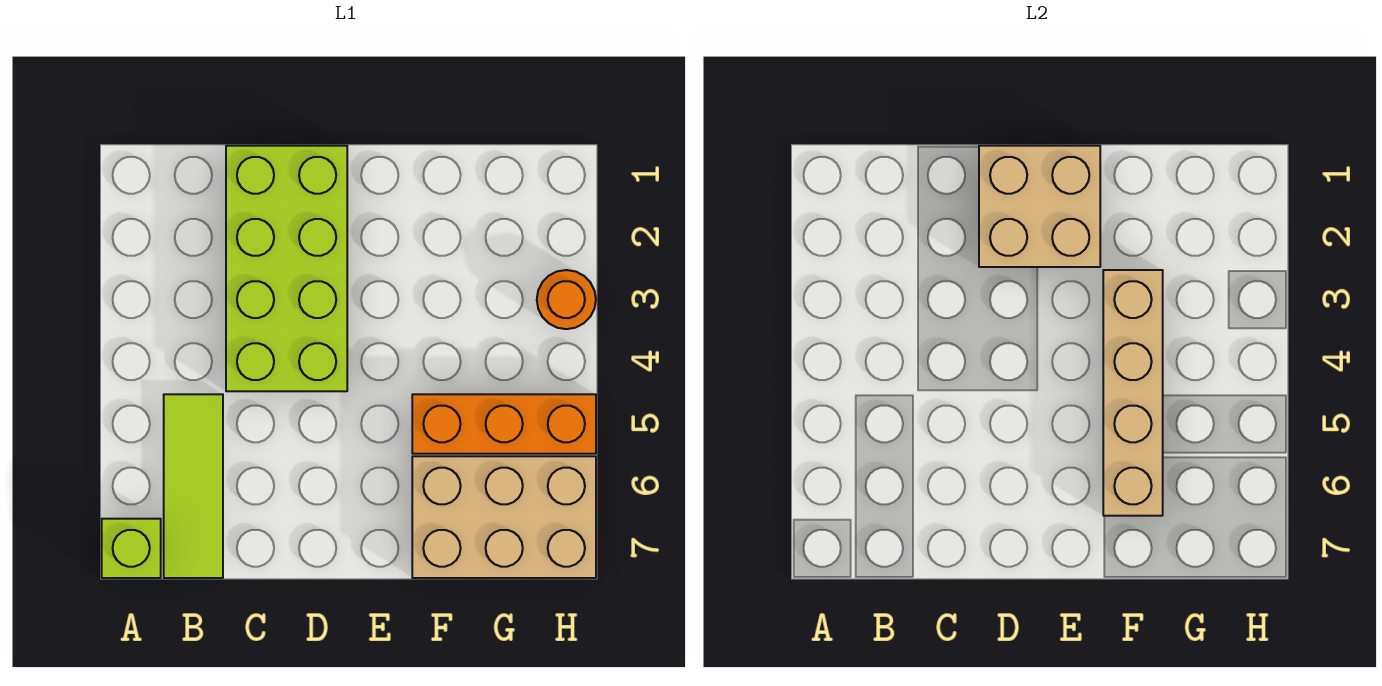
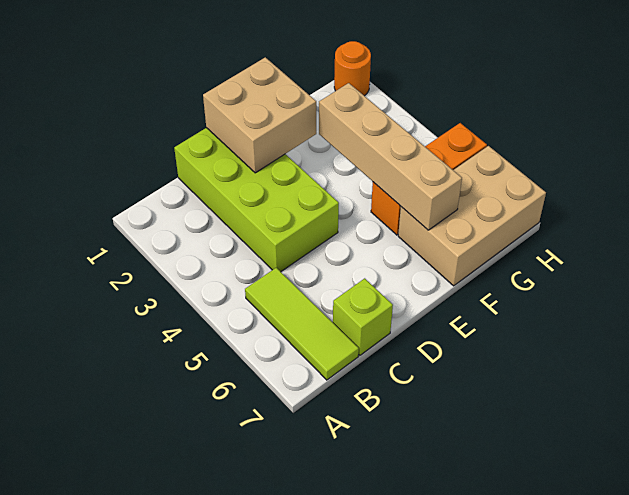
lime 1x1 brick [102,519,161,578] -> lime 1x1 brick moved to [333,278,393,355]
orange 1x1 round brick [537,270,596,329] -> orange 1x1 round brick moved to [334,41,371,96]

